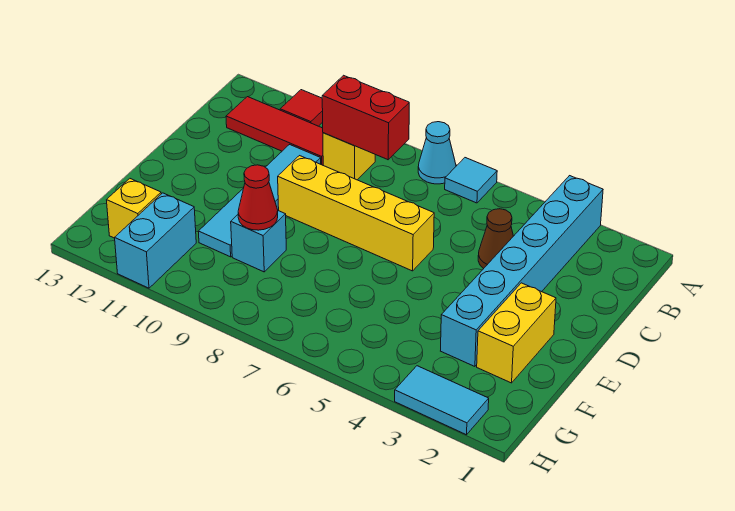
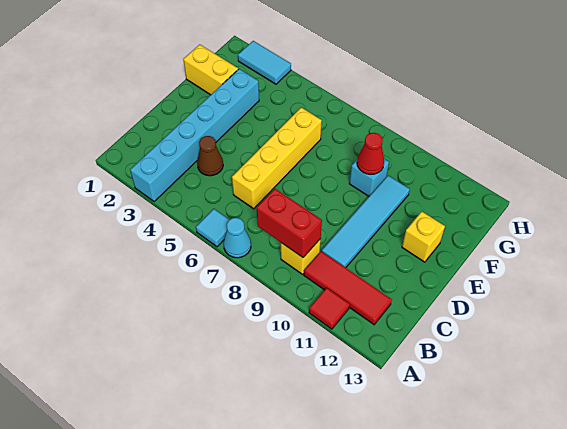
yellow 1x4 brick [278,156,434,271] -> yellow 1x4 brick turned to [232,107,322,209]
yellow 1x2 brick [477,283,556,383] -> yellow 1x2 brick turned to [183,45,238,95]
cyan 1x2 brick [115,193,196,288] -> none
yellow 1x1 brick [107,179,161,238] -> yellow 1x1 brick moved to [402,211,445,262]

